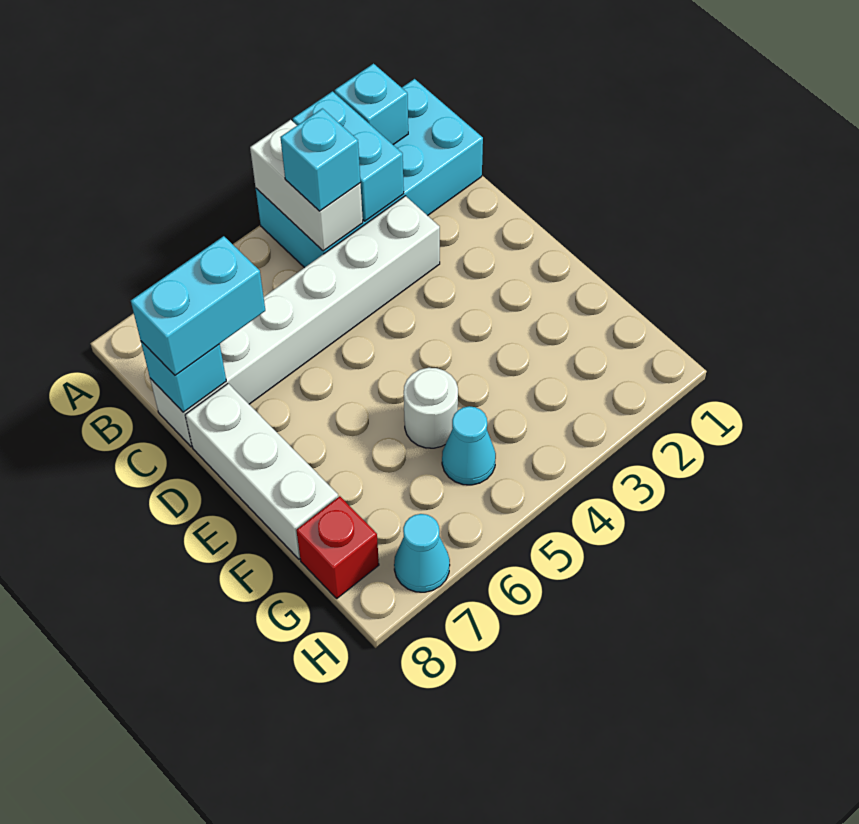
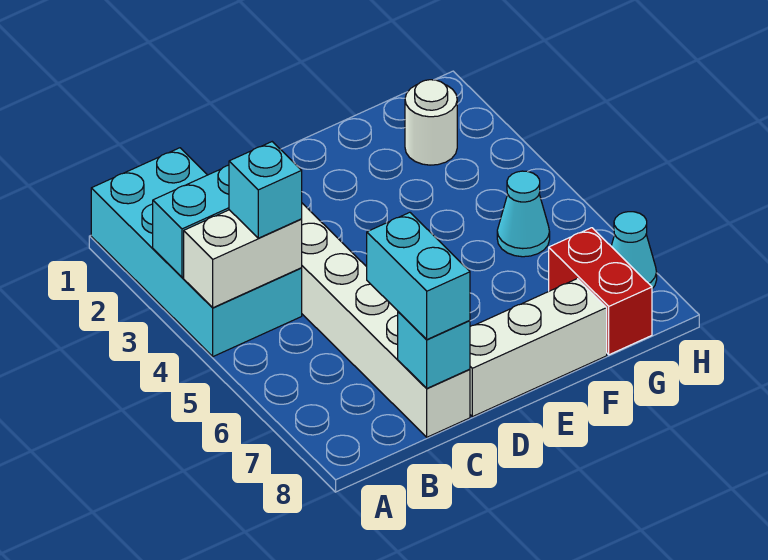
cyan 1x1 brick [335,64,408,145] -> none
white 1x1 round brick [404,368,458,448] -> white 1x1 round brick moved to [405,80,457,165]
red 1x1 brick [296,496,379,598] -> red 1x2 brick [549,228,652,355]

